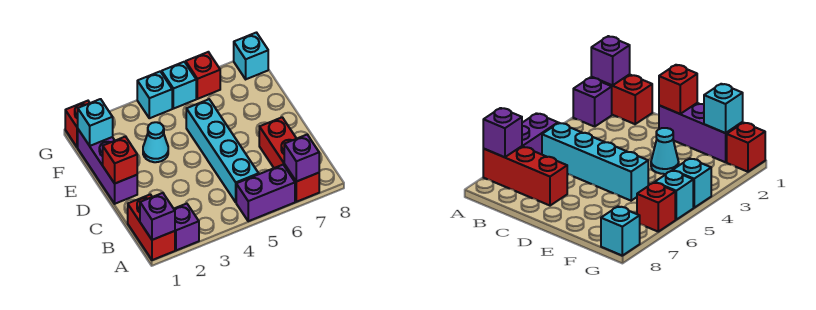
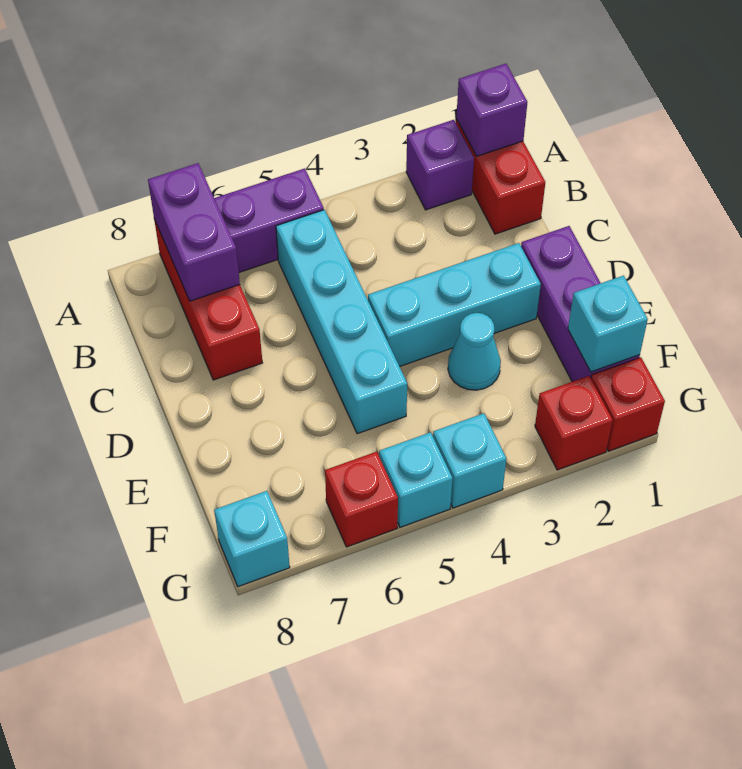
purple 1x1 brick [284,135,319,182] -> purple 1x2 brick [148,163,240,301]
red 1x1 brick [103,136,137,183] -> red 1x1 brick moved to [535,376,613,470]
none -> cyan 1x3 brick [368,243,541,367]

